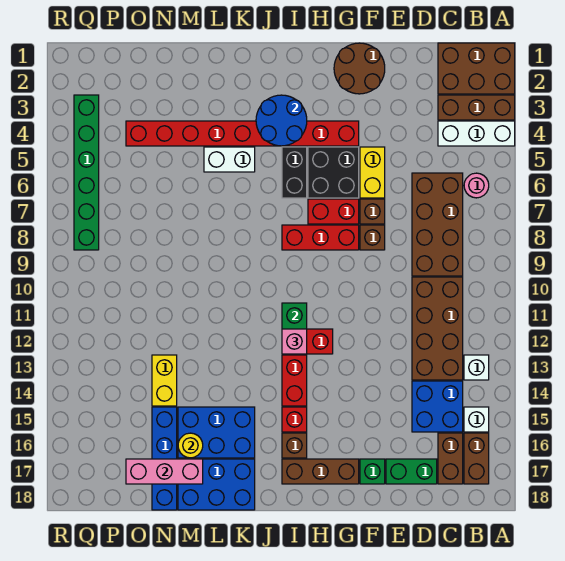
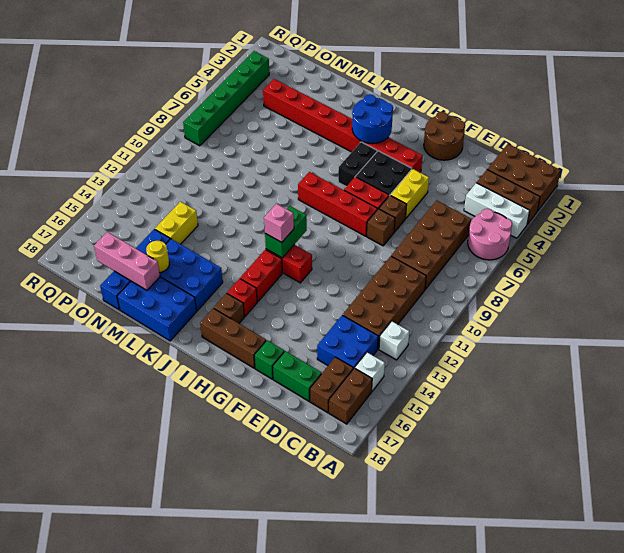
pink 1x1 round brick [464,173,489,198] -> pink 2x2 round brick [468,209,512,260]
red 1x3 brick [282,225,359,250] -> red 1x4 brick [298,172,377,236]
white 1x2 brick [204,147,255,172] -> none

